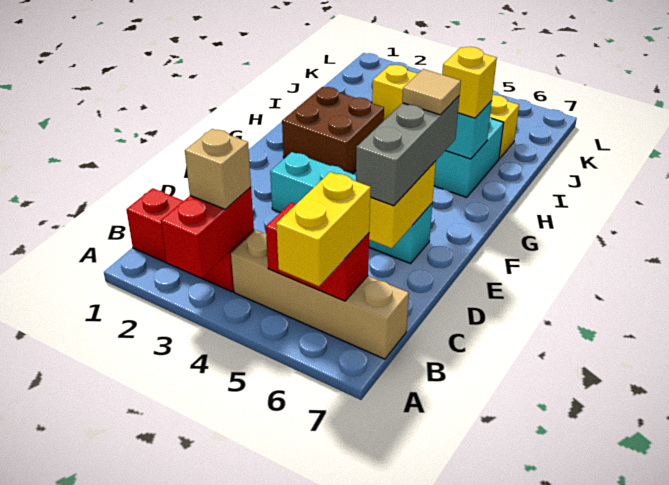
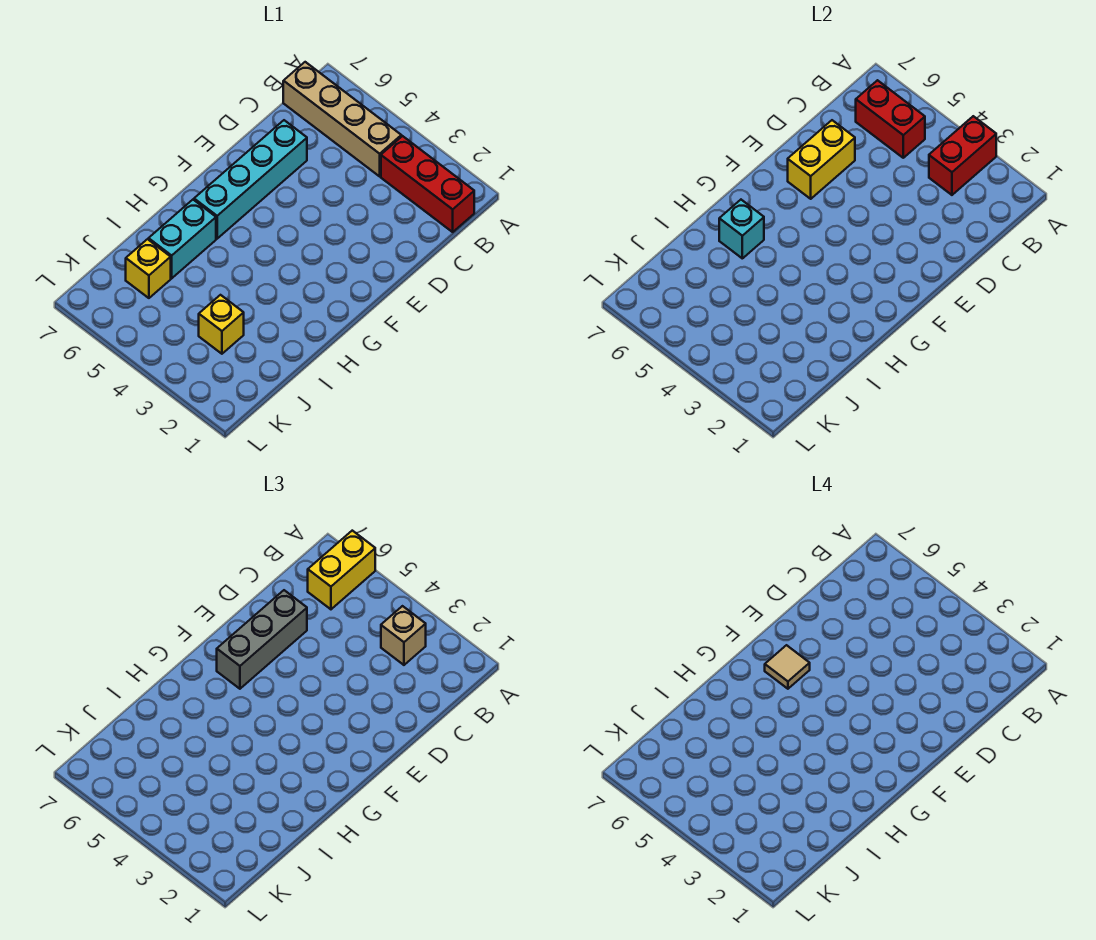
cyan 1x4 brick [270,152,432,264] -> cyan 1x4 brick turned to [194,120,307,239]
brown 2x2 brick [282,87,384,174] -> none
yellow 1x1 brick [442,47,497,118] -> none

